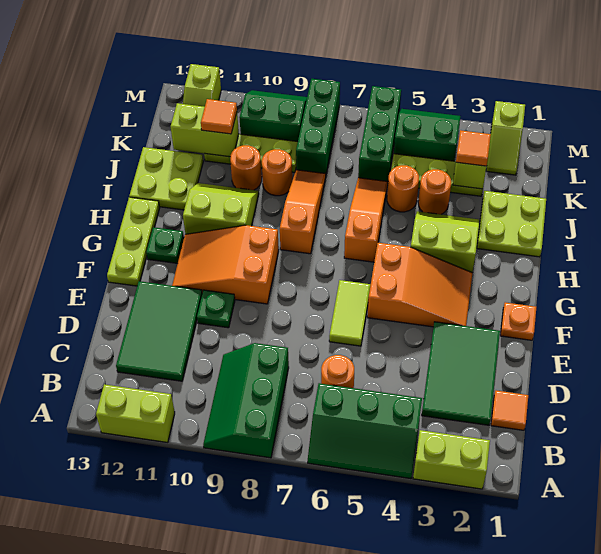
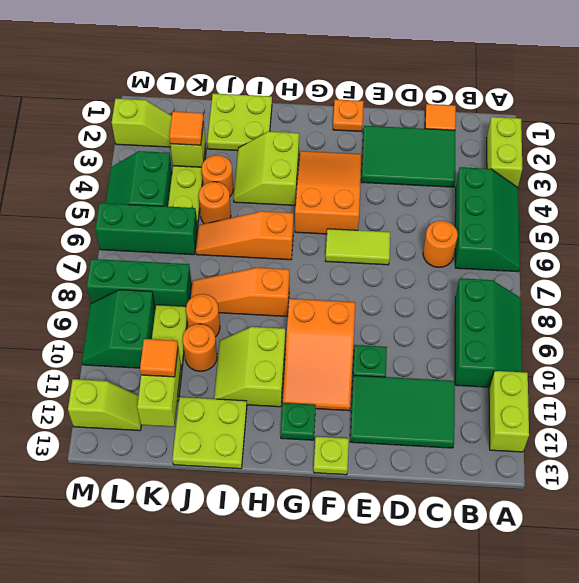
green 2x3 slope [203,343,289,458] -> green 2x3 slope turned to [455,278,522,387]
lime 1x3 plate [107,197,160,286] -> lime 1x1 plate [314,437,349,475]

